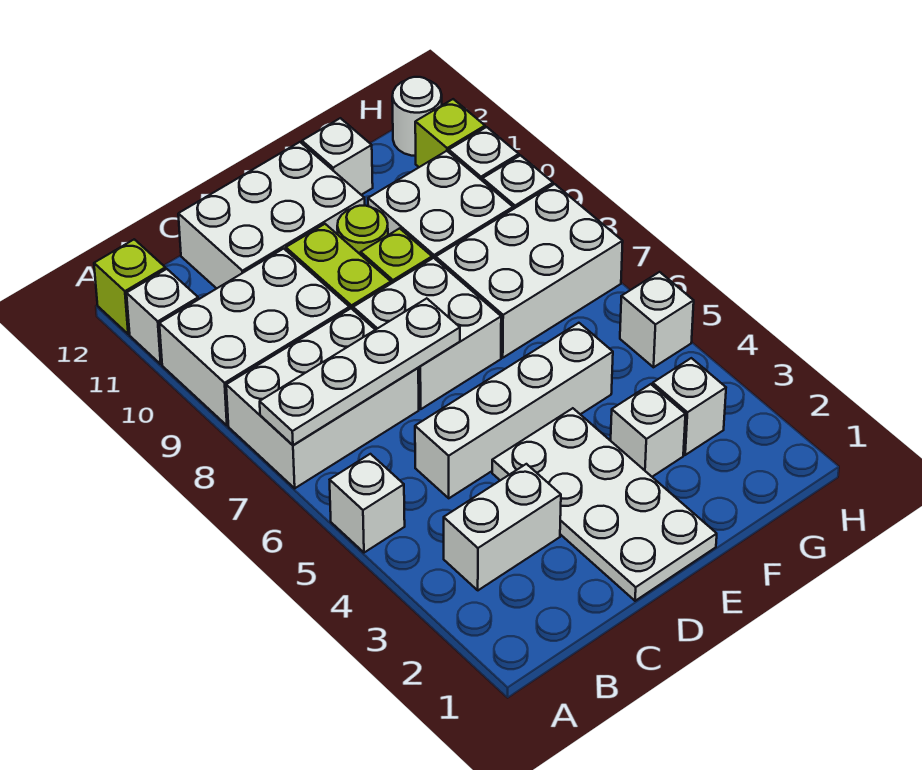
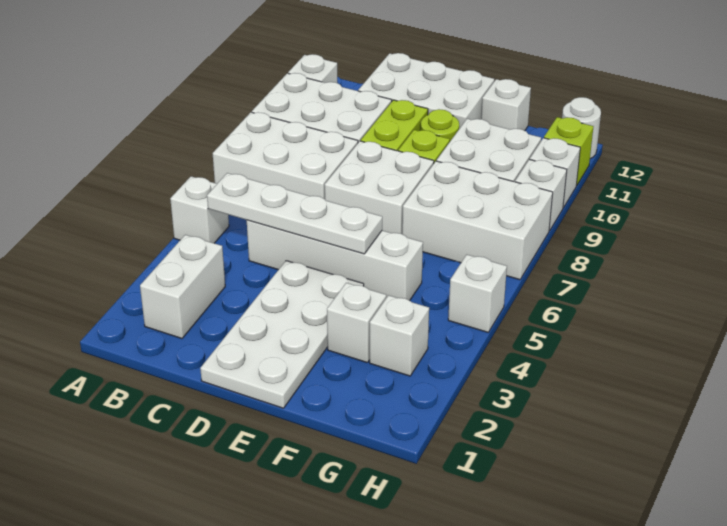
white 1x4 plate [260,298,460,445] -> white 1x4 plate moved to [207,173,382,254]
lime 1x1 brick [94,239,165,334] -> none
white 1x2 brick [444,464,561,590] -> white 1x2 brick turned to [140,235,225,339]

